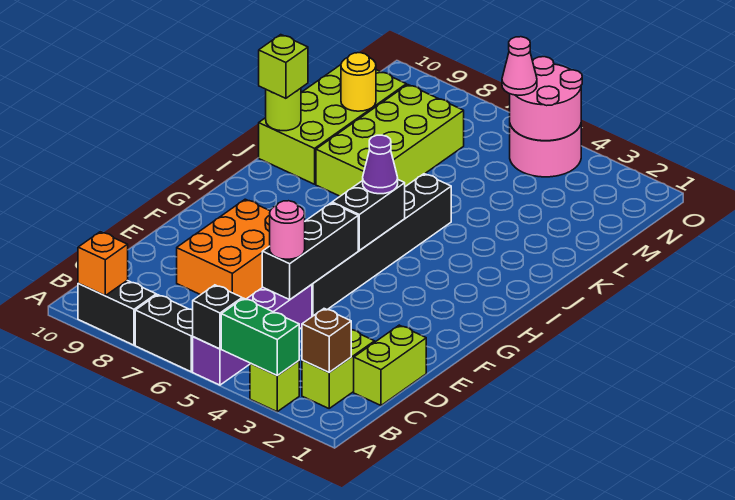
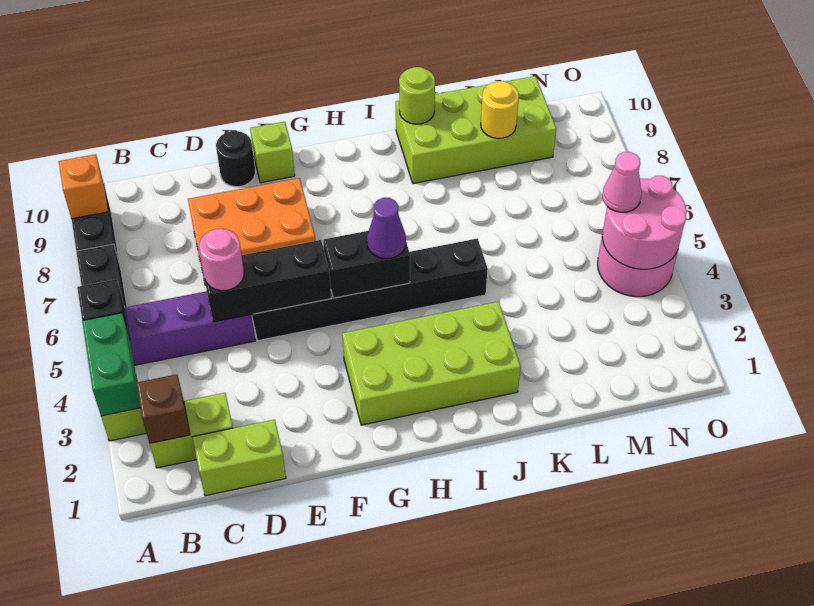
none -> black 1x1 round brick [216,131,255,187]
lime 2x4 brick [316,85,464,196] -> lime 2x4 brick moved to [342,302,521,425]
lime 1x1 brick [259,35,308,98] -> lime 1x1 brick moved to [250,122,295,183]

